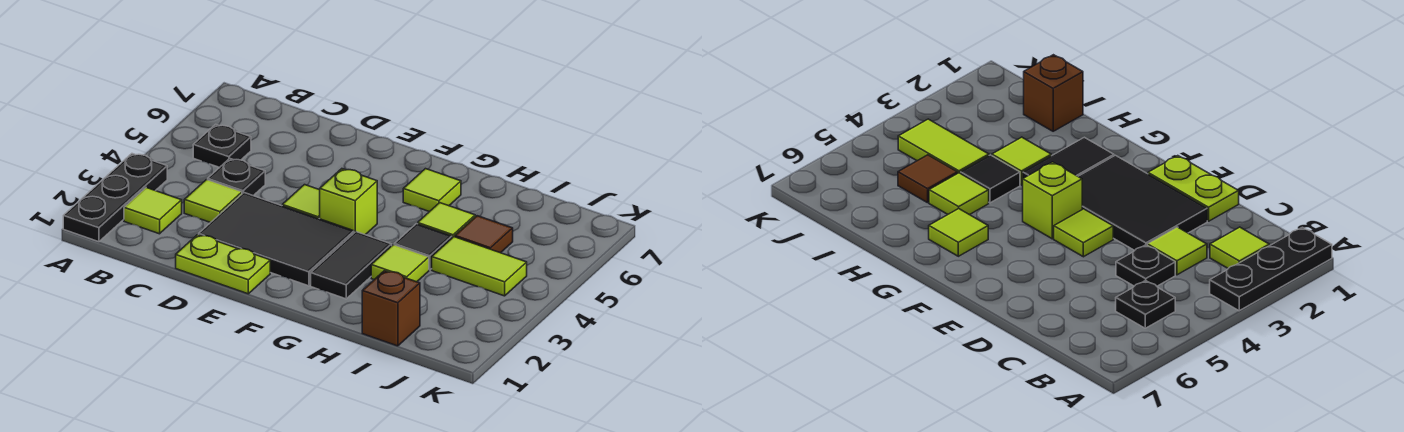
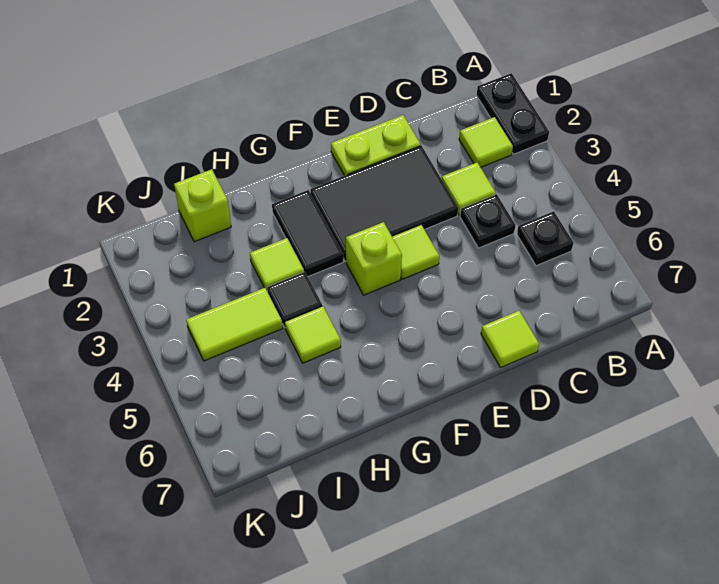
black 1x3 plate [63,154,167,242] -> black 1x2 plate [477,73,549,154]
lime 1x1 tile [403,169,461,212] -> lime 1x1 tile moved to [481,311,539,367]
brown 1x1 brick [362,271,420,346] -> lime 1x1 brick [174,169,231,242]
brown 1x1 tile [455,216,513,253] -> none

